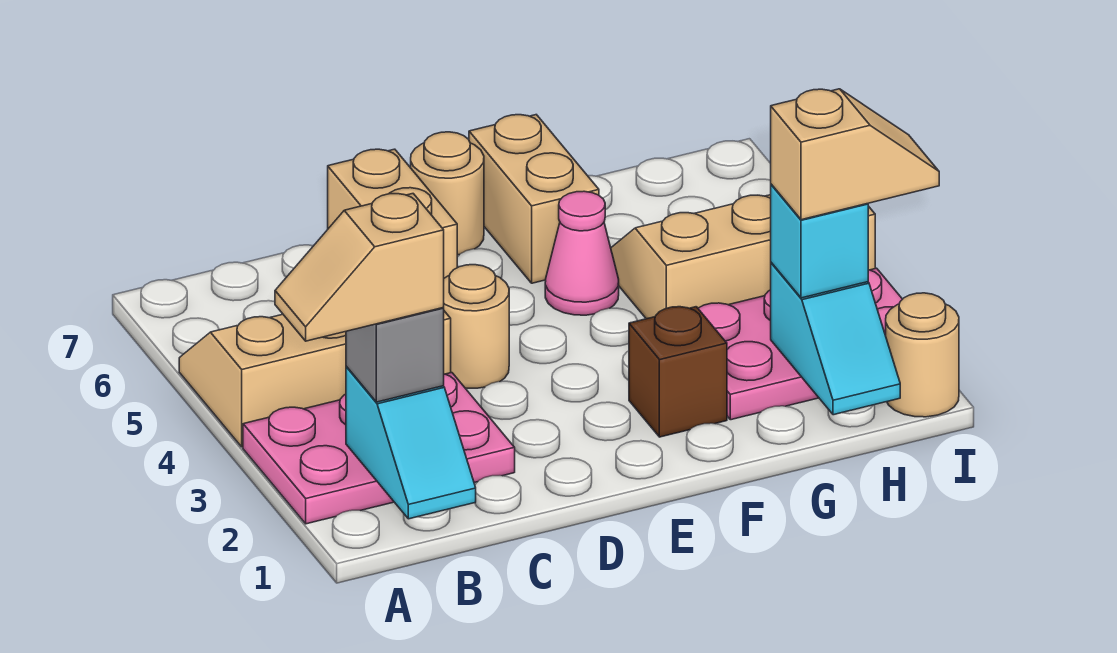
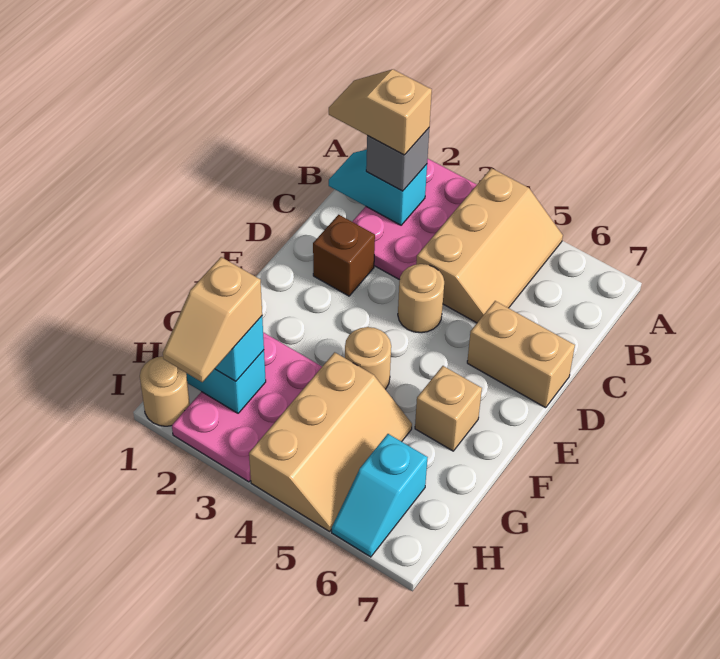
tan 1x2 slope [275,194,444,341] -> tan 1x2 slope turned to [329,69,432,155]
tan 1x1 round brick [411,132,484,255] -> tan 1x1 round brick moved to [345,327,391,389]
brown 1x1 brick [629,307,727,437] -> brown 1x1 brick moved to [313,215,375,296]
pink 1x1 cone [545,191,619,315] -> none
tan 1x2 brick [469,115,599,283] -> tan 1x1 brick [415,366,482,451]
none -> cyan 1x2 slope [332,434,428,557]

